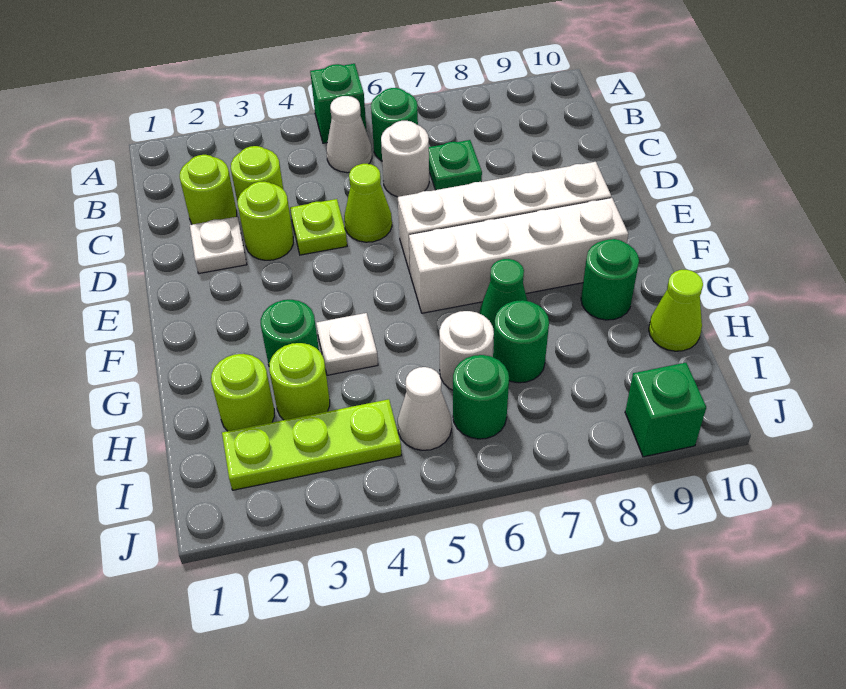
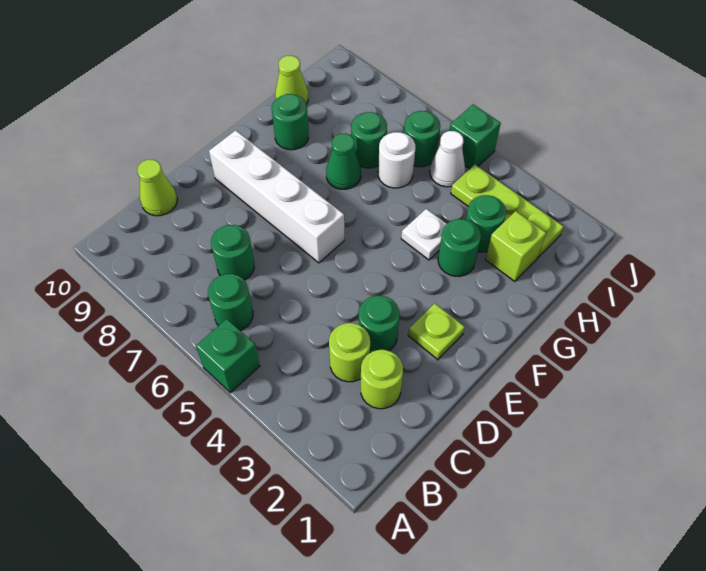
white 1x1 cone [326,96,372,173] -> none
white 1x1 round brick [381,121,429,197] -> none
green 1x1 plate [429,140,482,190] -> green 1x1 round brick [211,225,254,280]
white 1x1 plate [190,217,247,273] -> none
lime 1x1 round brick [238,182,293,260] -> green 1x1 round brick [359,296,399,353]
lime 1x1 plate [290,199,347,255] -> lime 1x1 plate moved to [408,303,465,360]
lime 1x1 cone [344,164,392,242] -> lime 1x1 cone moved to [137,160,177,216]
white 1x4 brick [409,198,628,313] -> none
lime 1x1 round brick [211,354,274,431] -> lime 1x1 brick [485,211,546,282]
lime 1x1 round brick [269,343,330,420] -> green 1x1 round brick [466,195,506,252]
green 1x1 brick [625,363,706,457] -> green 1x1 brick moved to [449,105,501,169]

